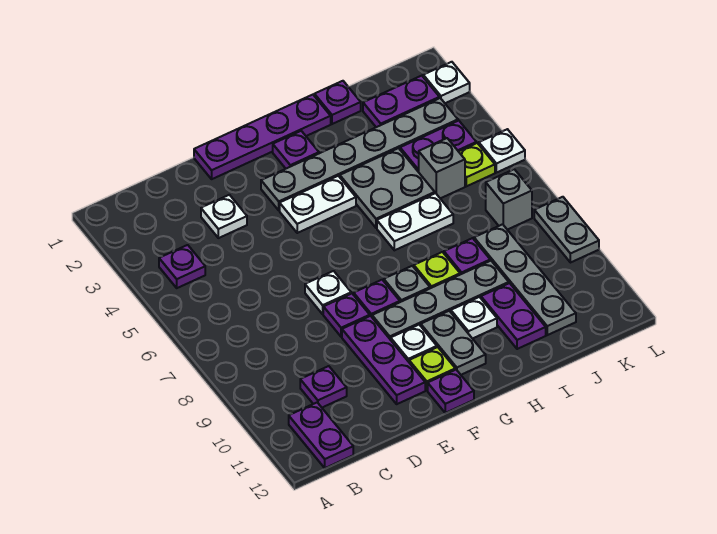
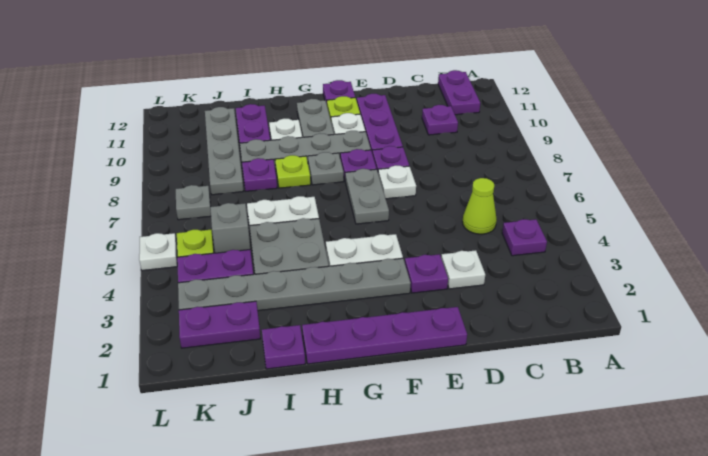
none -> lime 1x1 cone [463,178,497,234]
purple 1x1 plate [273,131,319,169] -> purple 1x1 plate moved to [405,254,448,293]
grey 1x1 brick [486,169,532,230] -> grey 1x1 plate [176,185,211,220]
white 1x1 plate [423,62,470,103] -> none
grey 1x2 plate [534,197,599,263] -> grey 1x2 plate moved to [345,169,389,224]

